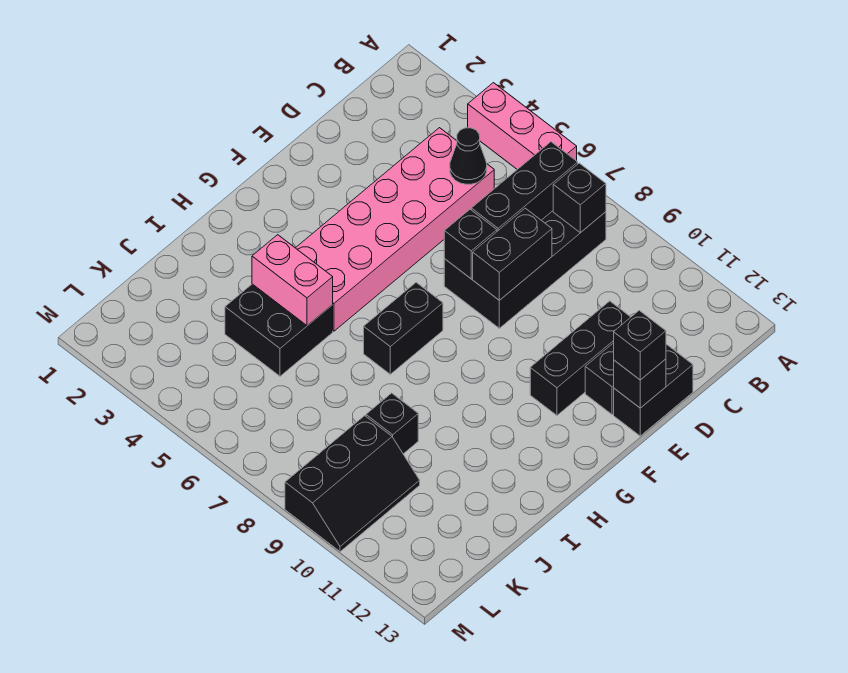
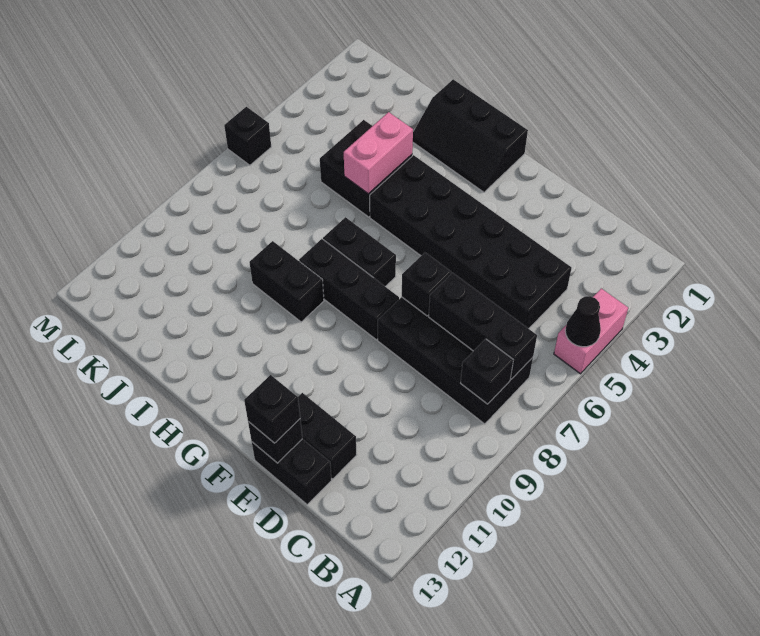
pink 1x3 brick [468,83,577,169] -> pink 1x2 brick [554,288,628,374]
pink 2x6 brick [296,128,494,331] -> black 2x6 brick [370,155,572,329]
black 1x1 cone [450,128,487,184] -> black 1x1 cone moved to [565,296,601,347]
black 1x2 brick [473,208,552,300] -> black 1x2 brick moved to [249,241,324,322]
black 1x3 brick [530,301,631,415] -> black 1x3 brick moved to [299,239,399,340]
black 1x1 brick [366,393,418,454] -> black 1x1 brick moved to [224,107,271,165]
black 2x3 slope [285,416,420,552] -> black 2x3 slope moved to [413,80,528,192]

